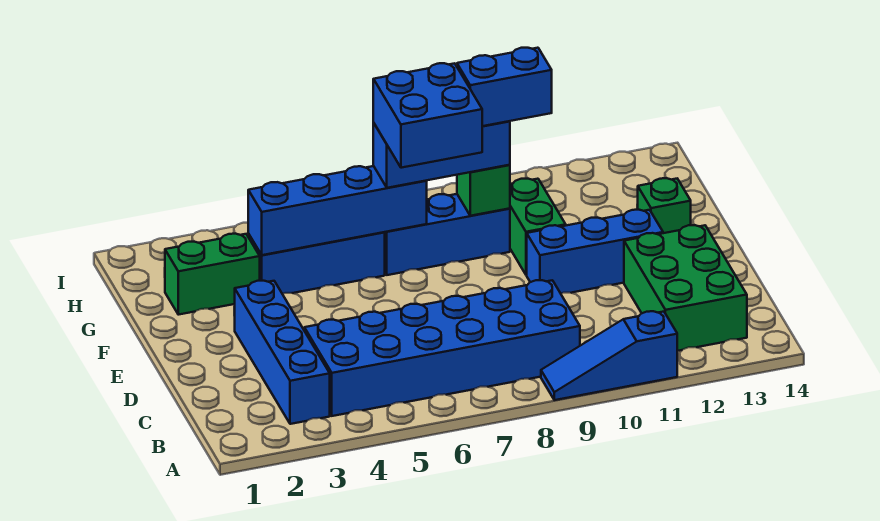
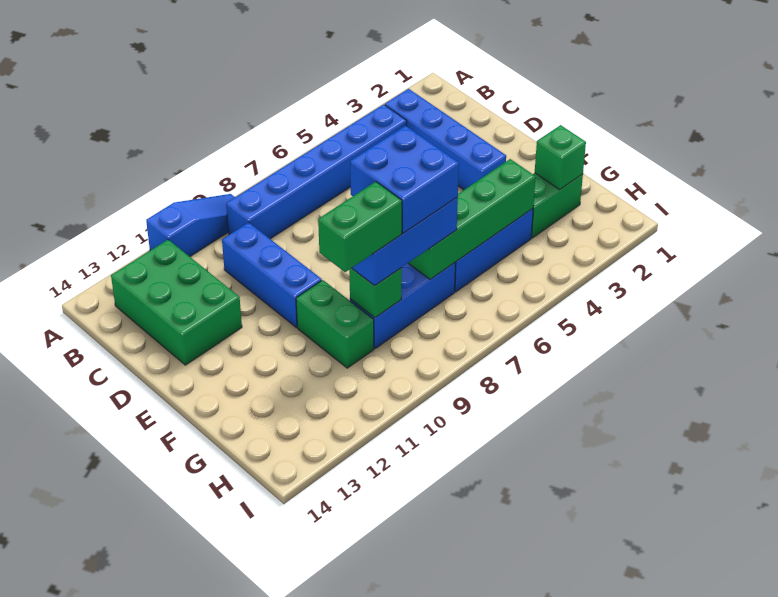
blue 2x6 brick [304,280,580,416] -> blue 1x6 brick [226,104,407,239]
blue 1x3 brick [527,209,663,293] -> blue 1x3 brick turned to [222,222,322,327]
green 1x1 brick [638,178,691,233] -> green 1x1 brick moved to [535,125,586,190]
blue 1x4 brick [248,166,427,255] -> green 1x4 brick [408,159,536,279]
blue 1x2 brick [457,48,552,126] -> green 1x2 brick [318,182,402,272]

